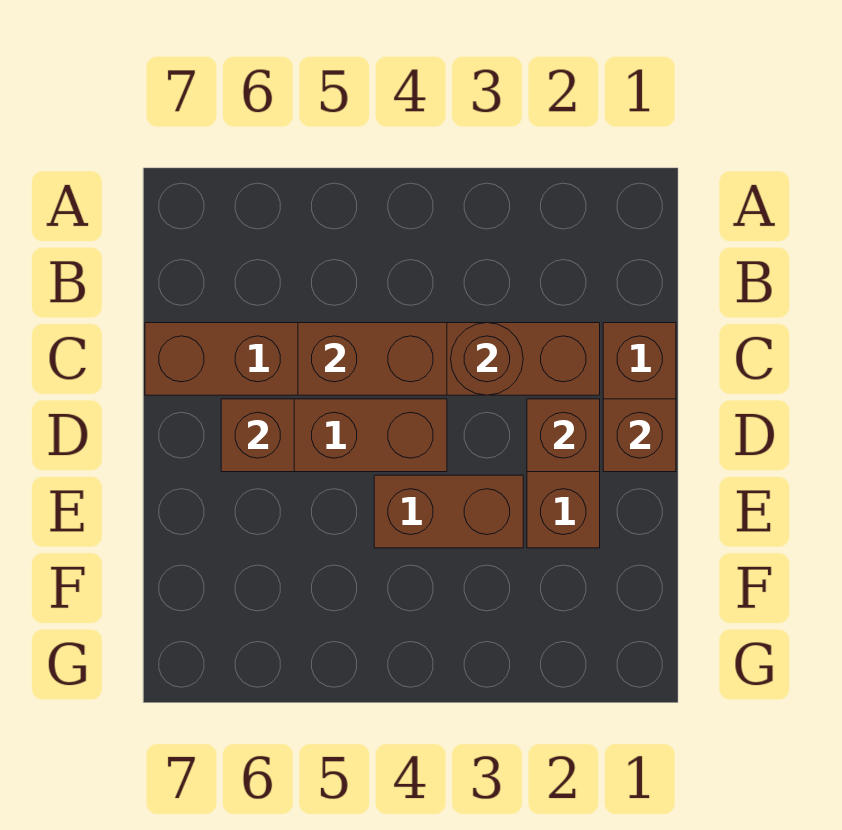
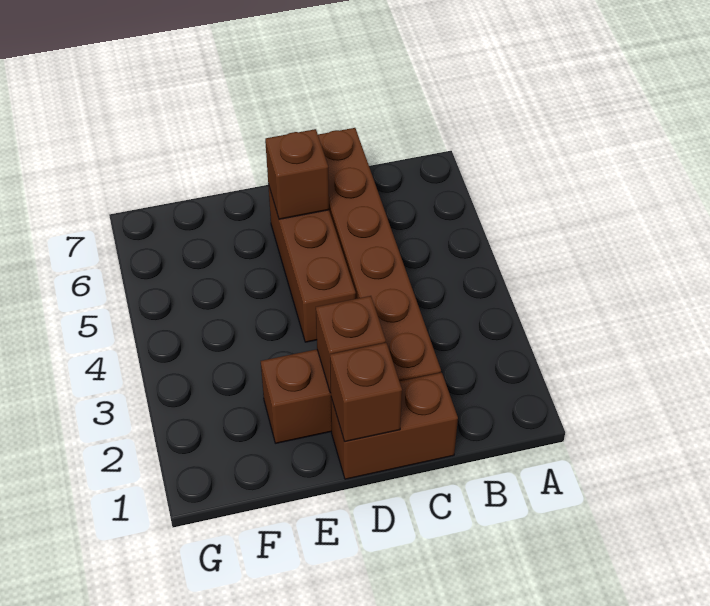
brown 1x1 round brick [451,323,523,395] -> none
brown 1x2 brick [298,323,447,395] -> none
brown 1x2 brick [374,475,523,548] -> none

